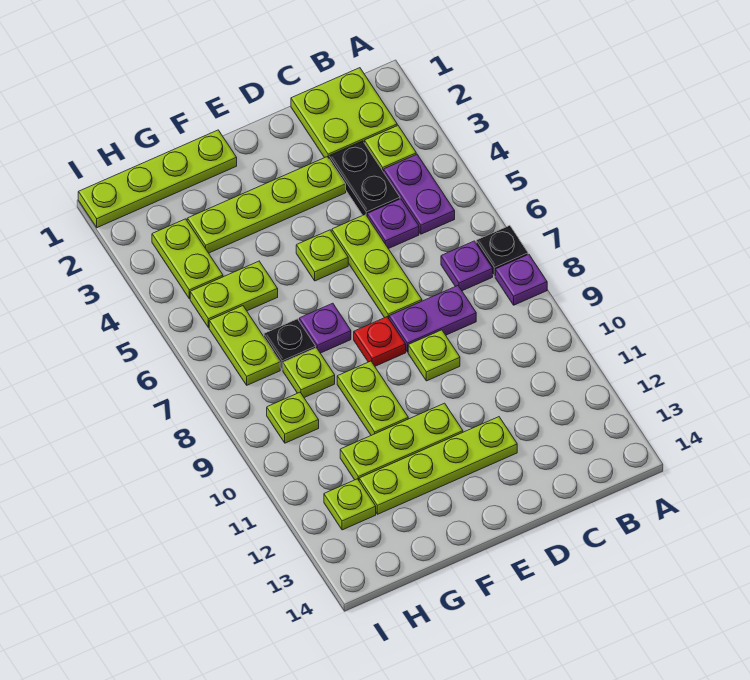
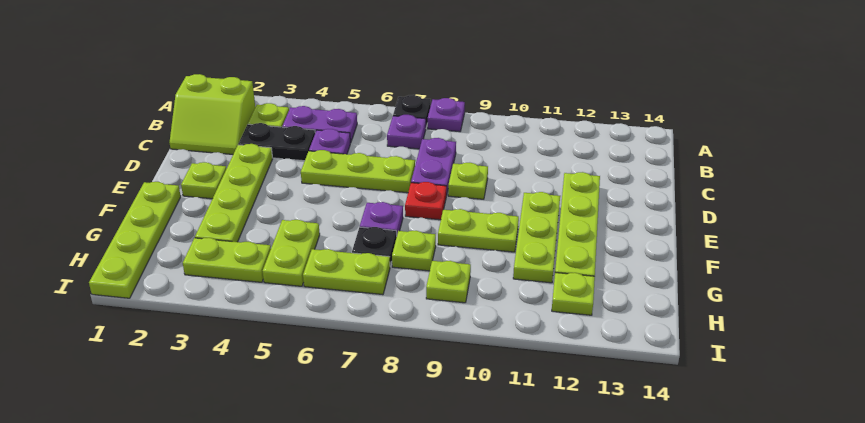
lime 2x2 plate [291,68,397,158] -> lime 2x2 slope [170,74,255,154]
lime 1x1 plate [296,230,348,281] -> lime 1x1 plate moved to [181,162,226,199]

